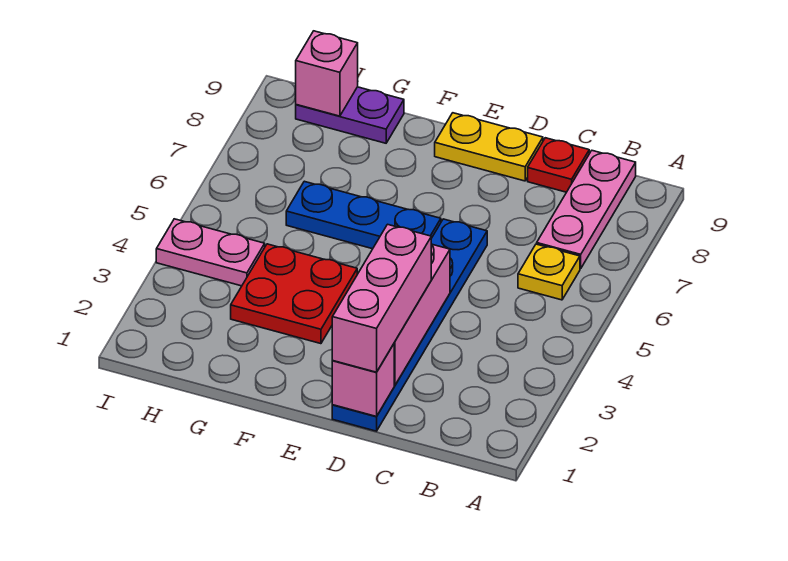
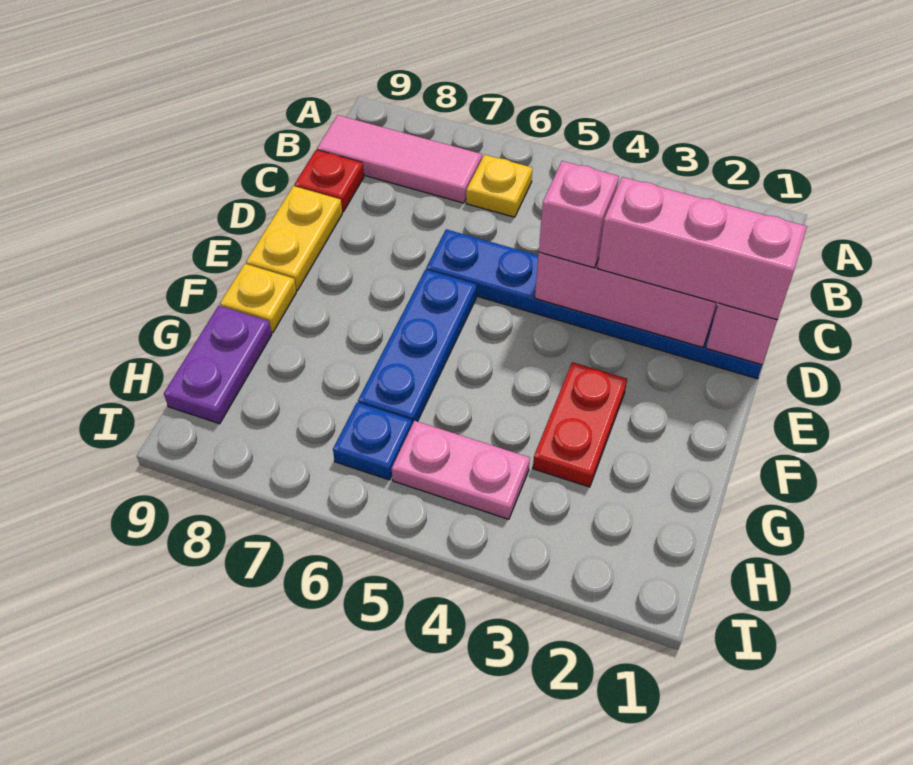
pink 1x3 plate [537,151,636,269] -> pink 1x3 tile [317,115,482,203]
red 2x2 plate [231,244,357,344] -> red 1x2 plate [533,362,627,487]
none -> yellow 1x1 plate [220,264,296,333]
pink 1x2 plate [156,219,265,286] -> pink 1x2 plate turned to [392,421,530,519]
none -> blue 1x1 plate [333,402,412,480]
pink 1x1 brick [296,31,358,116] -> pink 1x1 brick moved to [539,161,619,268]

